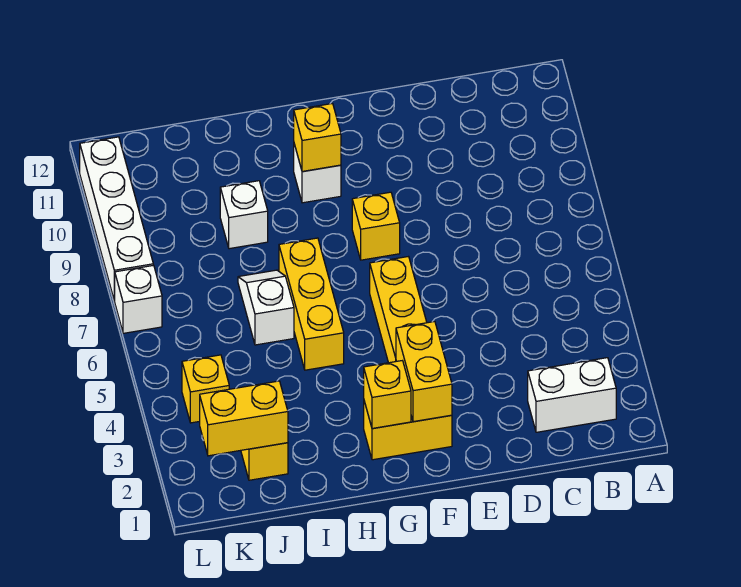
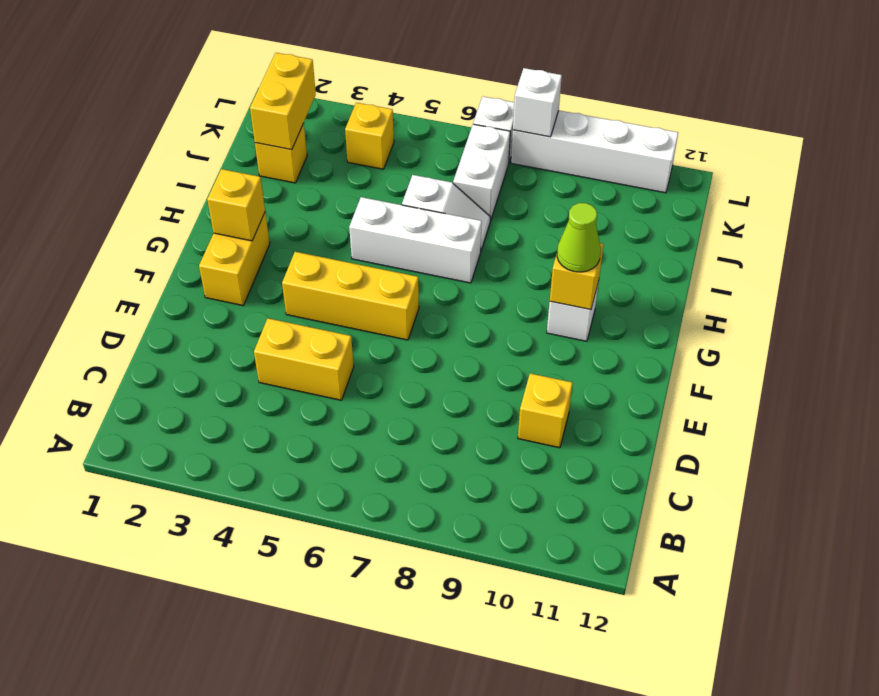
white 1x2 brick [528,358,616,432] -> white 1x2 brick moved to [453,124,510,221]
yellow 1x2 brick [396,322,452,422] -> yellow 1x2 brick moved to [254,318,354,400]
yellow 1x1 brick [352,192,400,260] -> yellow 1x1 brick moved to [518,373,572,448]
none -> lime 1x1 cone [557,203,601,272]
yellow 1x3 brick [279,238,344,370] -> white 1x3 brick [349,197,482,283]
white 1x1 brick [220,181,268,249] -> white 1x1 brick moved to [513,68,562,137]

